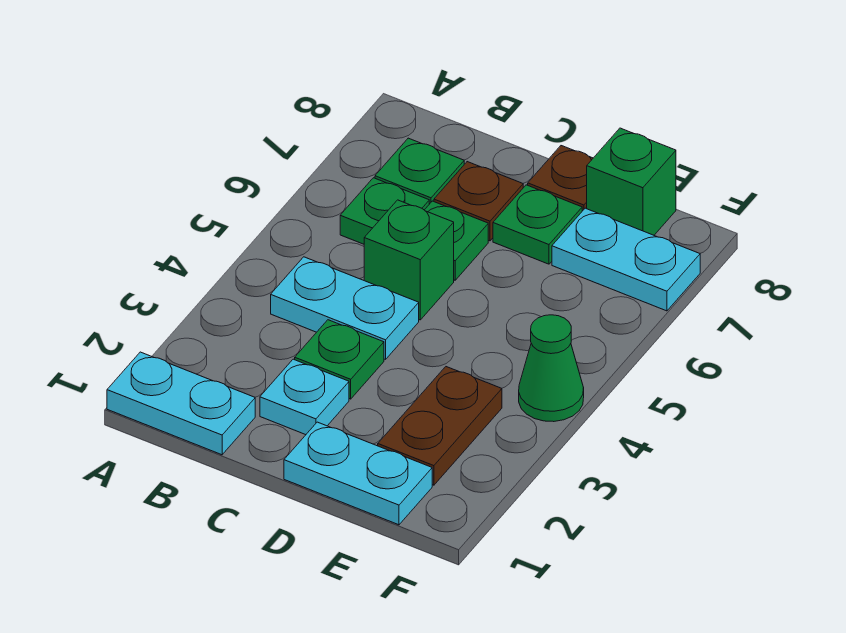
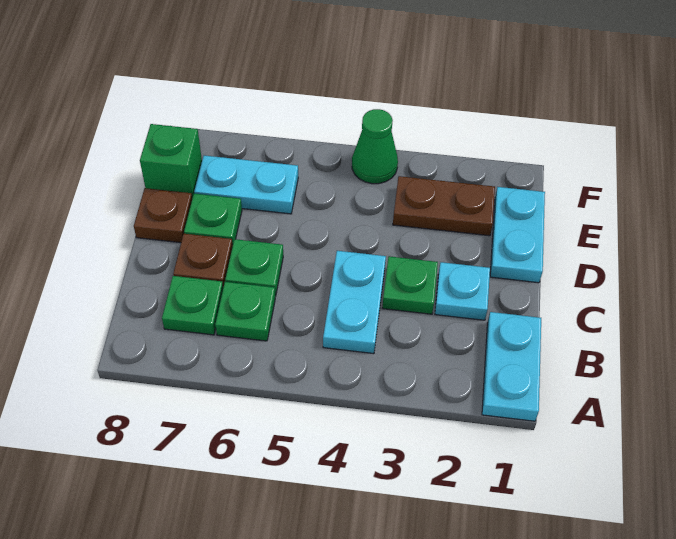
green 1x1 brick [364,200,454,320] -> none
cyan 1x2 plate [552,208,700,311] -> cyan 1x2 plate turned to [194,155,298,214]

